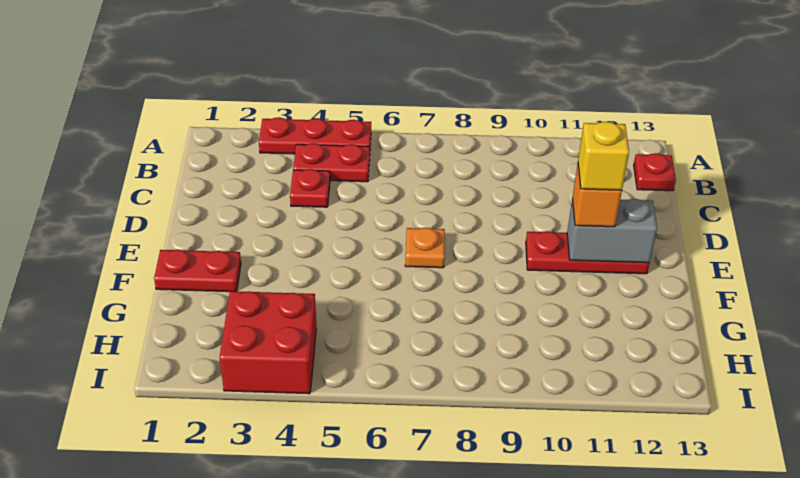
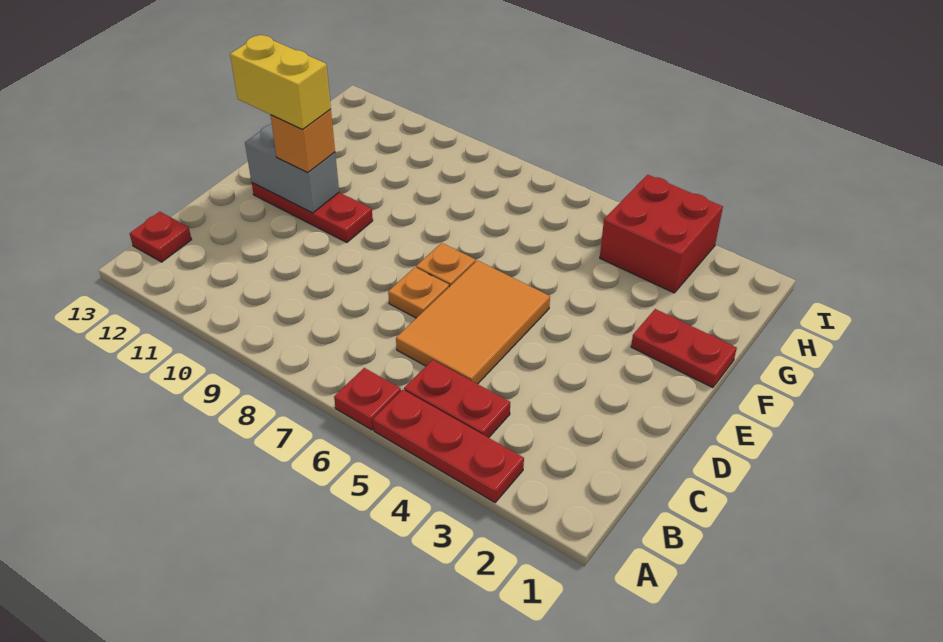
red 1x1 plate [290,169,330,207] -> red 1x1 plate moved to [334,368,401,430]
none -> orange 2x3 tile [396,260,550,384]
none -> orange 1x1 plate [388,267,449,318]
yellow 1x1 brick [578,122,629,190] -> yellow 1x2 brick [230,35,331,129]

